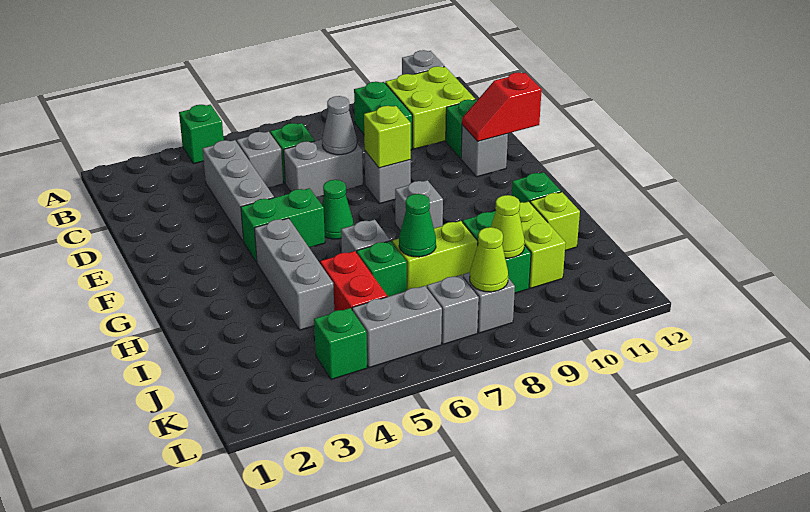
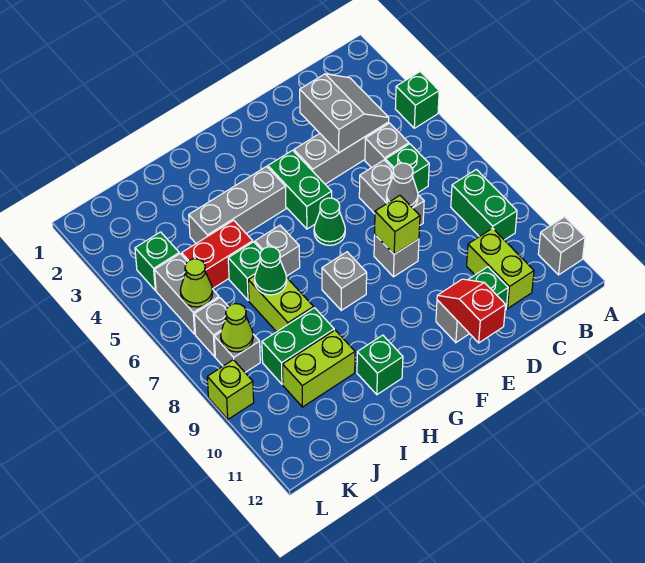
green 1x2 brick [354,82,412,150] -> green 1x2 brick turned to [451,169,517,240]
lime 2x2 brick [385,66,475,149] -> lime 1x2 brick [467,228,534,308]
none -> grey 2x2 slope [300,74,389,153]
lime 1x1 brick [530,192,580,251] -> lime 1x1 brick moved to [207,360,254,419]
lime 1x1 cone [491,195,525,258] -> lime 1x1 cone moved to [180,259,213,307]

